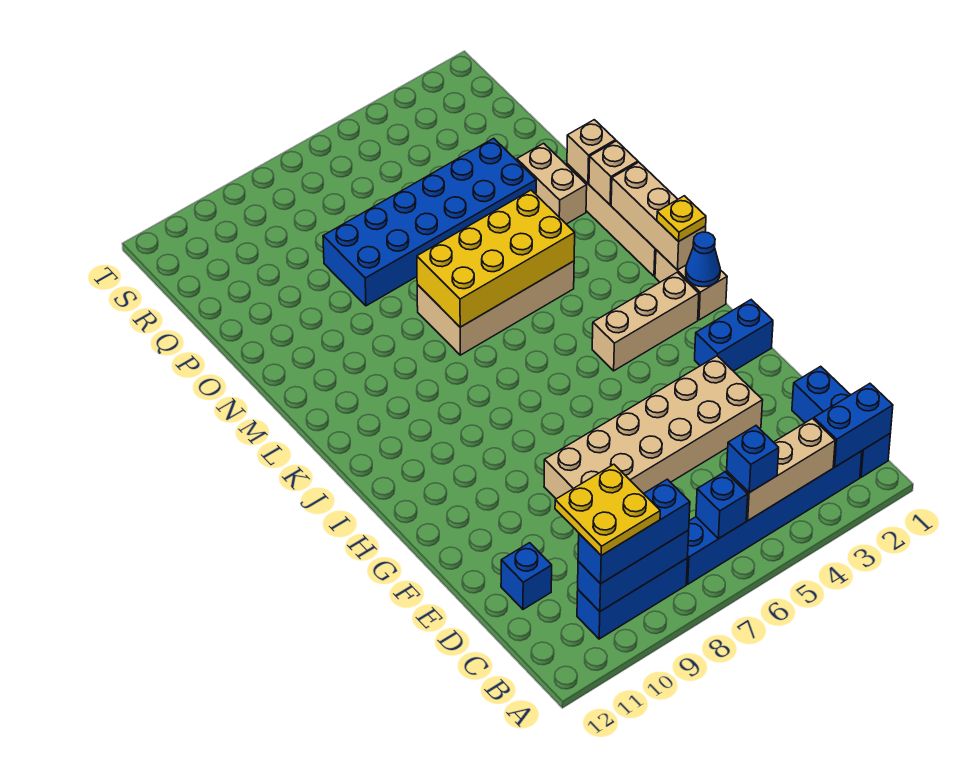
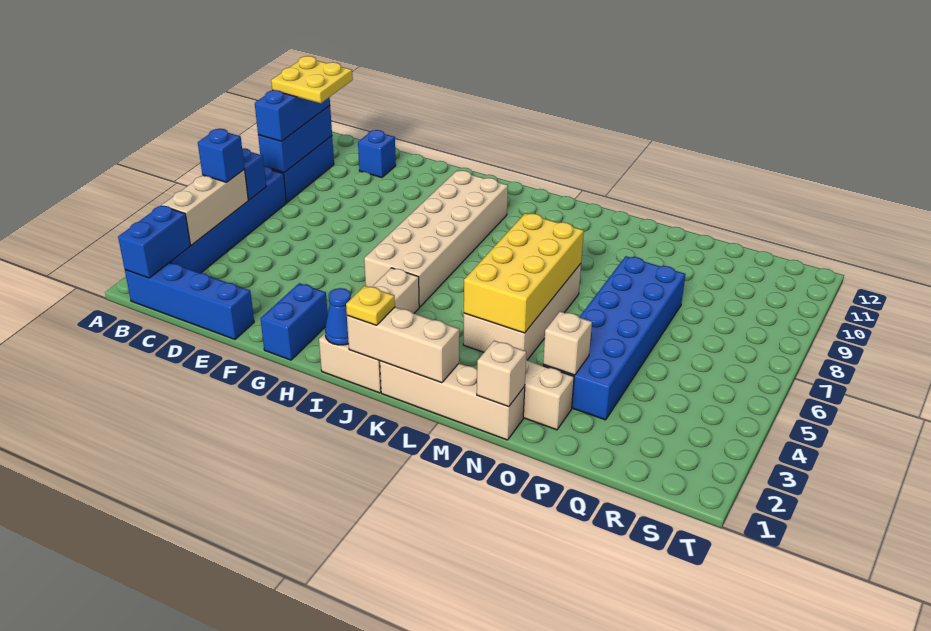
blue 1x3 brick [792,366,890,477] -> blue 1x4 brick [125,262,254,339]
tan 2x6 brick [544,356,763,499] -> tan 2x6 brick moved to [364,170,508,307]
tan 1x1 brick [589,141,638,205] -> tan 1x1 brick moved to [543,311,592,375]

